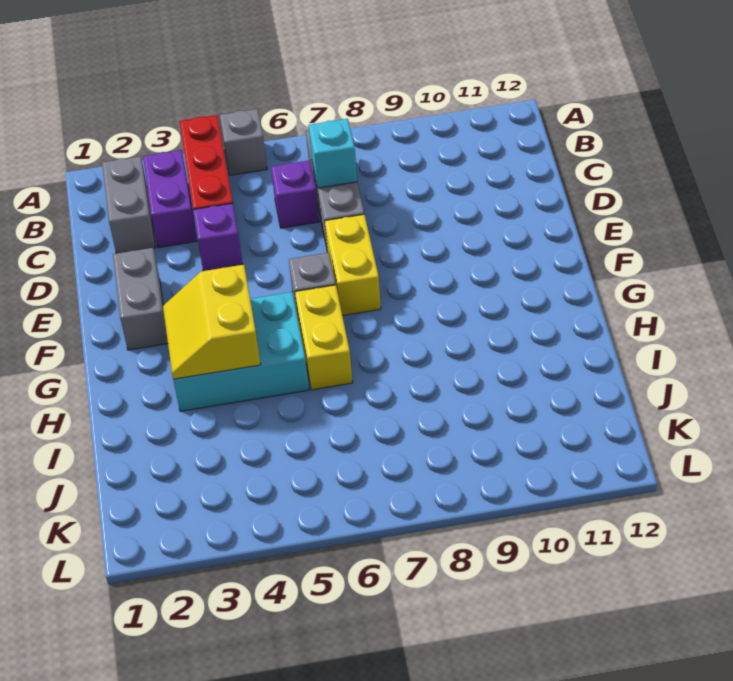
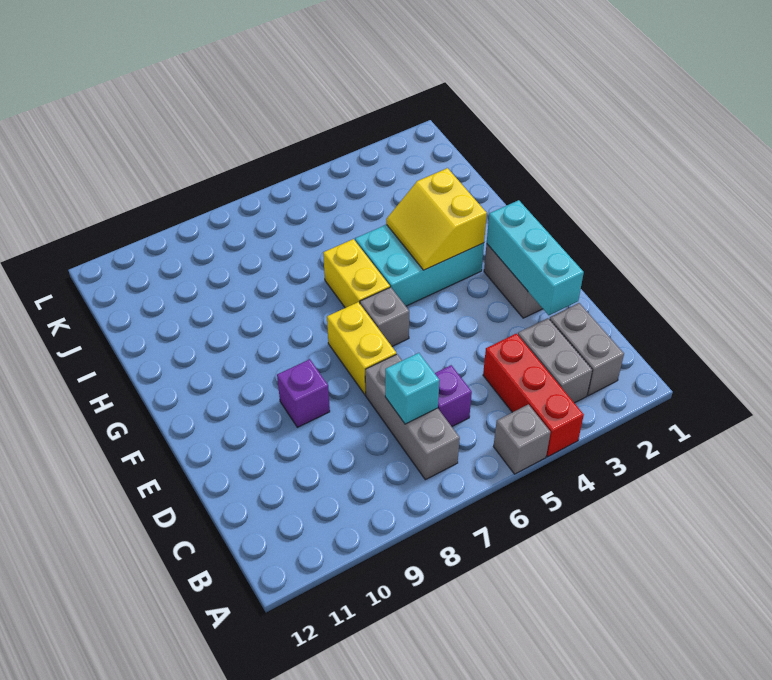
purple 1x2 brick [143,150,196,248] -> grey 1x2 brick [518,318,592,403]
none -> cyan 1x3 brick [487,200,584,315]
purple 1x1 brick [193,203,243,271] -> purple 1x1 brick moved to [277,359,330,427]
yellow 2x2 slope [163,265,261,379] -> yellow 2x2 slope turned to [386,168,487,270]

